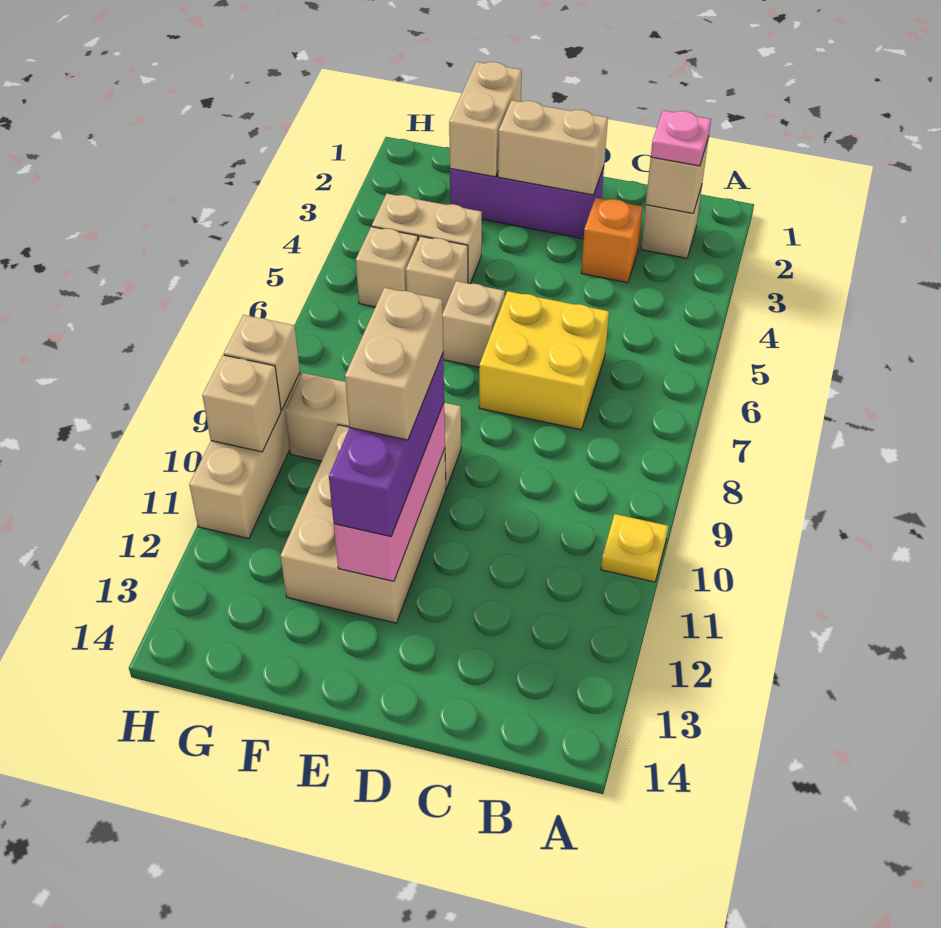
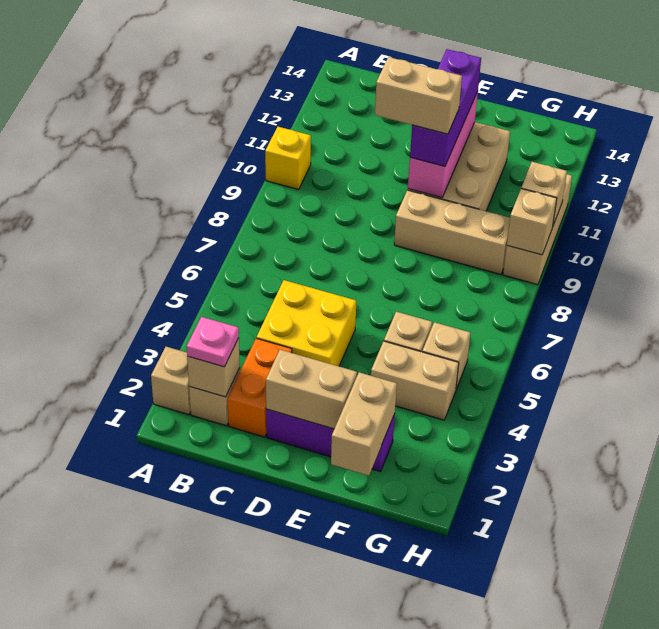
yellow 1x1 plate [601,514,668,582] -> yellow 1x1 brick [265,127,311,190]
orange 1x1 brick [581,198,643,283] -> orange 1x2 brick [228,338,292,437]
yellow 2x2 brick [479,291,609,430] -> yellow 2x2 brick moved to [257,280,356,366]
tan 1x1 brick [443,281,505,367] -> tan 1x1 brick moved to [151,347,191,415]
tan 1x2 brick [345,288,443,440] -> tan 1x2 brick turned to [375,57,462,134]

